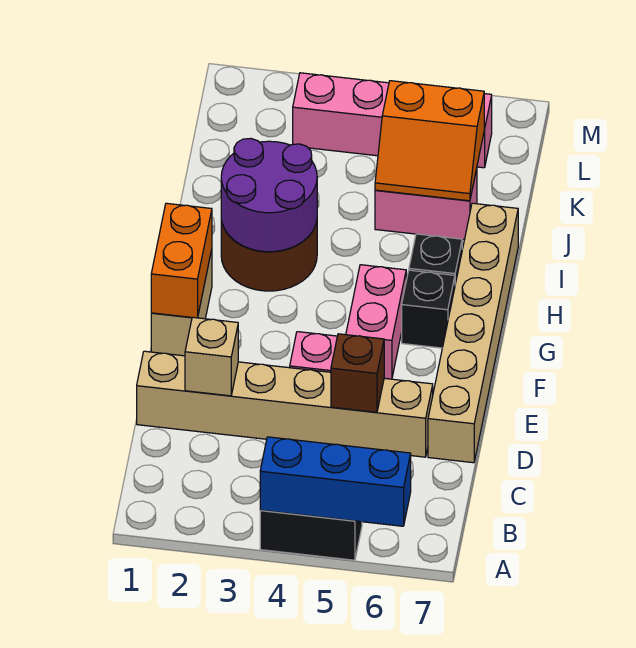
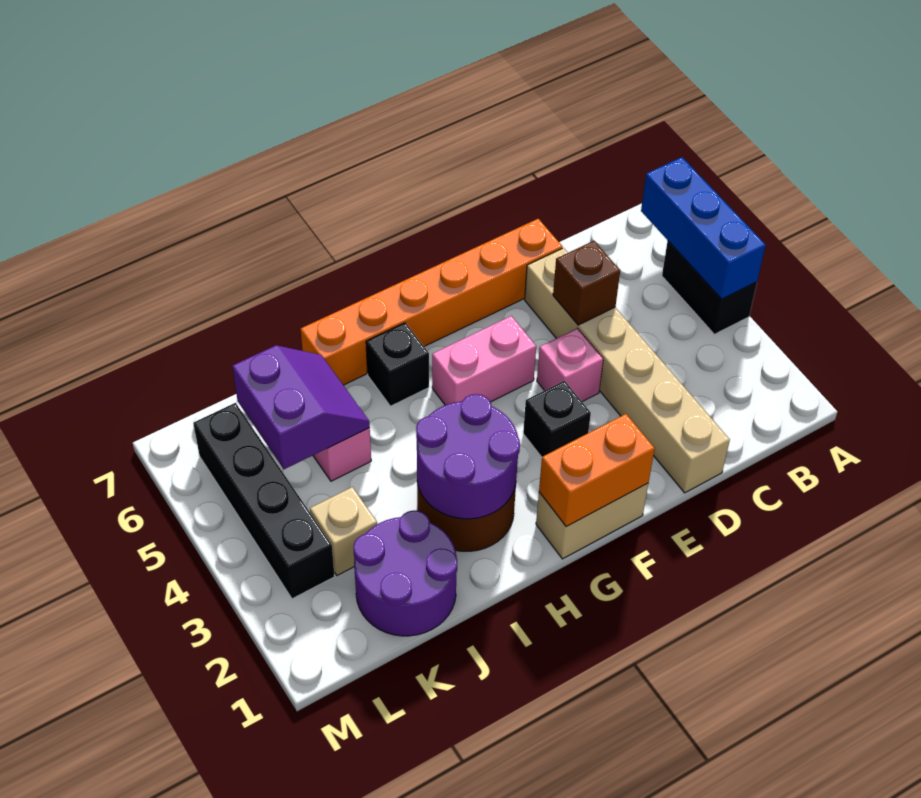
tan 1x1 brick [185,317,238,396] -> tan 1x1 brick moved to [310,487,377,575]
tan 1x6 brick [428,203,518,463] -> orange 1x6 brick [301,219,562,385]
black 1x1 brick [402,270,455,348] -> black 1x1 brick moved to [523,381,591,457]
none -> purple 2x2 round brick [354,510,457,636]
orange 2x2 slope [375,81,484,201] -> purple 2x2 slope [232,345,370,469]
pink 1x4 brick [293,73,492,168] -> black 1x4 brick [193,403,335,599]

